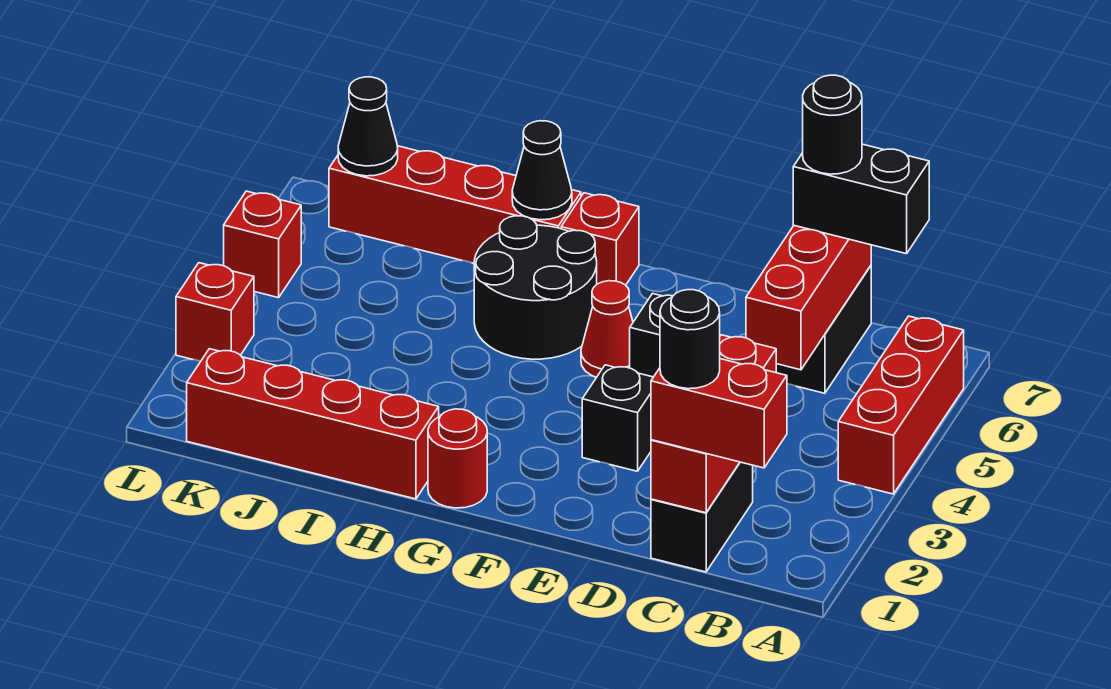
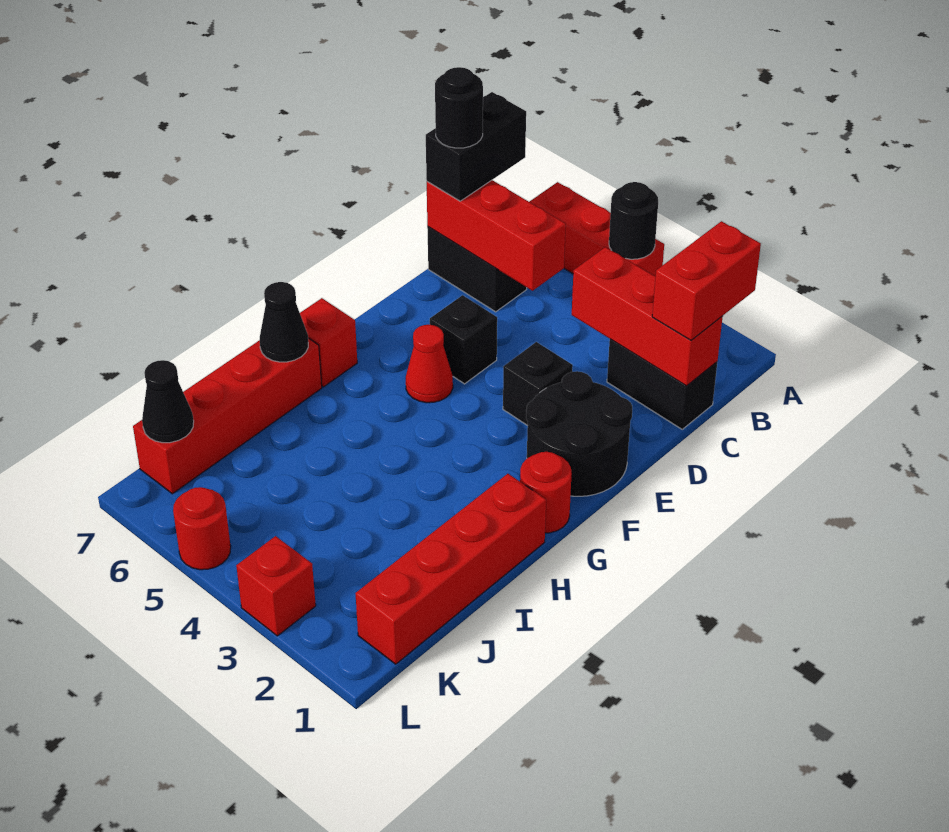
black 1x1 round brick [660,290,720,389] -> black 1x1 round brick moved to [609,182,658,259]
black 2x2 round brick [474,216,597,359] -> black 2x2 round brick moved to [526,371,632,496]
red 1x1 brick [224,191,301,298] -> red 1x1 round brick [173,487,231,570]

